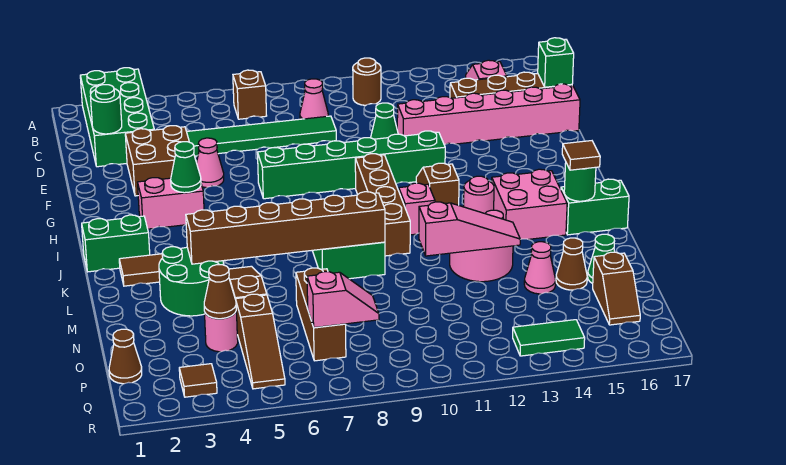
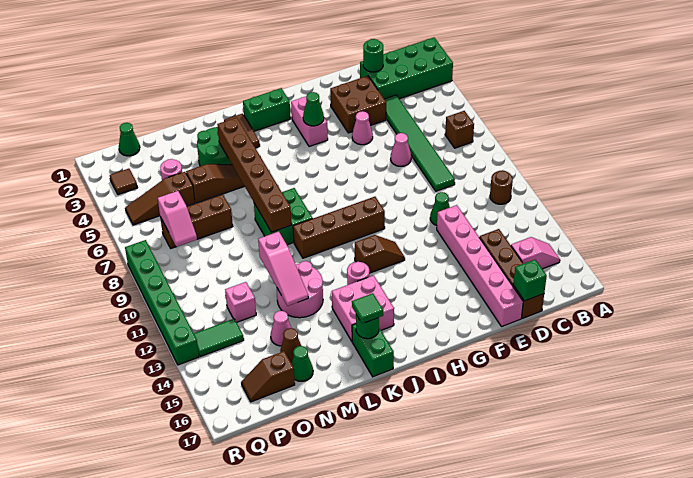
pink 1x1 cone [300,79,328,119] -> pink 1x1 cone moved to [391,133,411,166]
green 1x6 brick [258,131,445,199] -> green 1x6 brick moved to [125,240,199,365]
green 1x2 brick [82,215,150,272] -> green 1x2 brick turned to [243,88,291,131]
pink 1x1 brick [399,183,435,235] -> pink 1x1 brick moved to [225,282,256,322]
brown 1x1 tile [562,141,600,170] -> green 1x1 tile [352,293,383,324]
brown 1x1 cone [204,265,236,319] -> none
brown 1x1 cone [109,329,142,384] -> green 1x1 cone [119,123,140,156]
green 1x2 tile [513,320,585,356] -> green 1x2 tile turned to [194,319,244,357]

